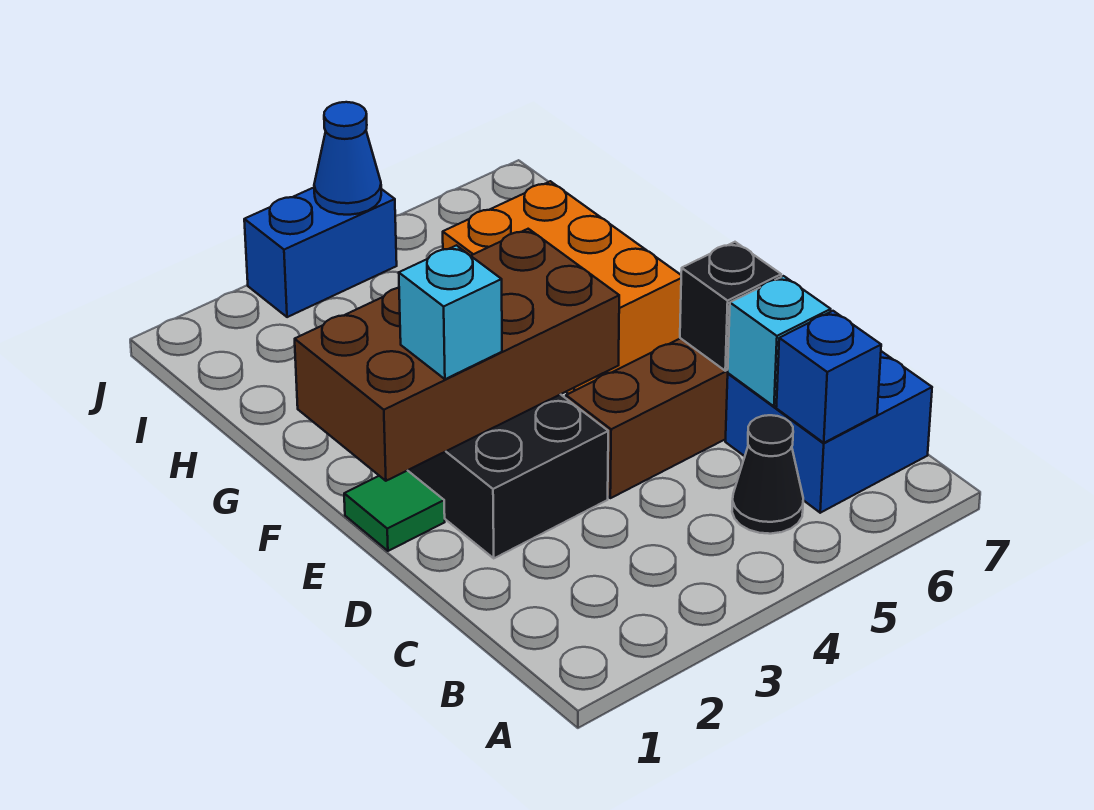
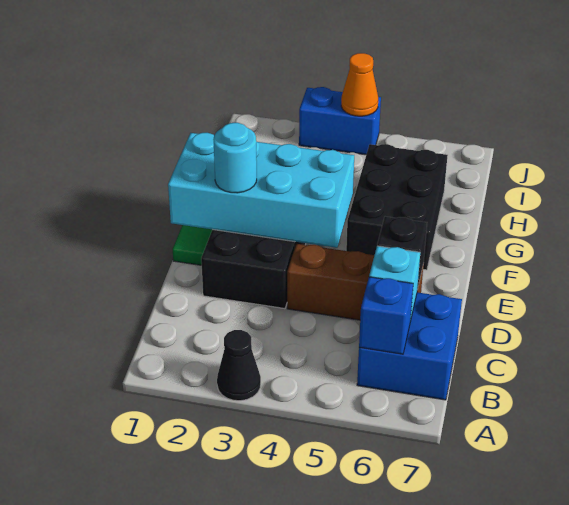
black 1x1 cone [732,415,803,534] -> black 1x1 cone moved to [217,330,261,401]
brown 2x4 brick [295,229,619,481] -> cyan 2x4 brick [168,133,354,248]
cyan 1x1 brick [399,245,502,379] -> cyan 1x1 round brick [213,123,257,193]
orange 2x3 brick [443,181,681,394] -> black 2x3 brick [346,144,448,270]
blue 1x1 cone [314,102,381,215] -> orange 1x1 cone [341,53,378,116]

